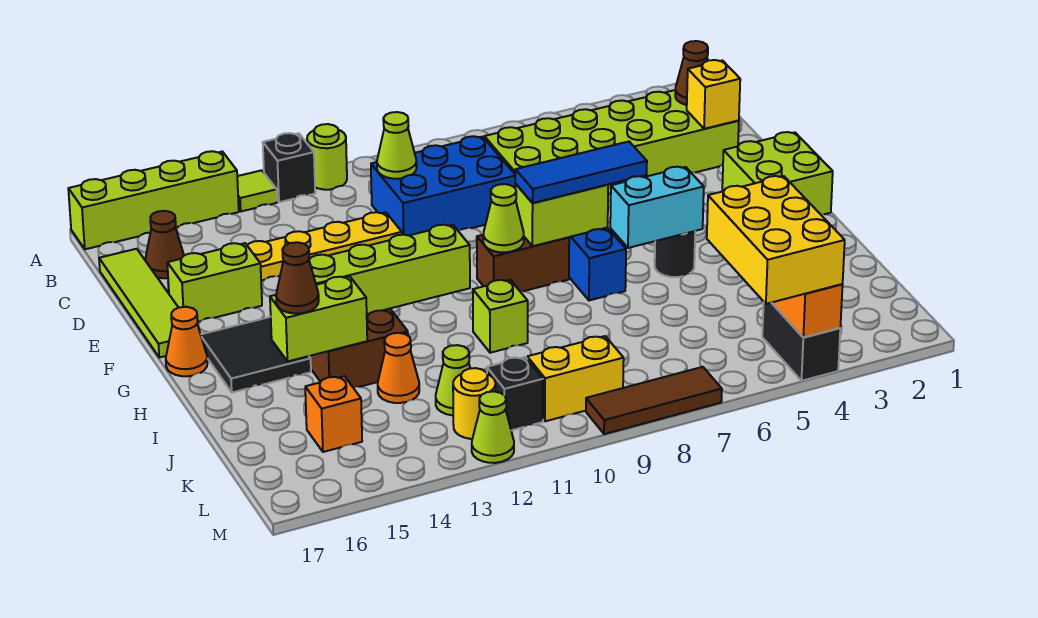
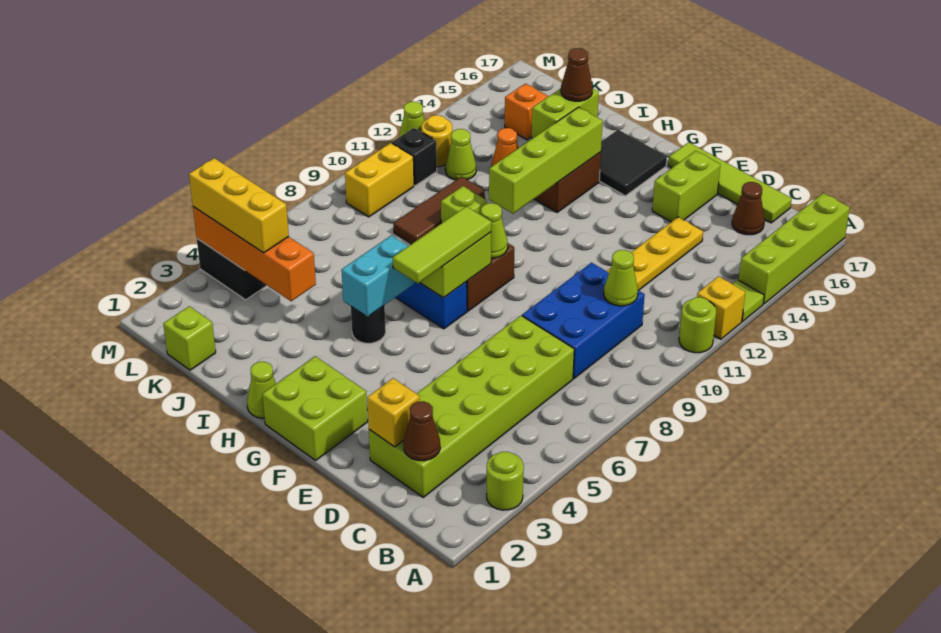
none -> lime 1x1 round brick [486,452,524,510]
black 1x1 brick [263,133,315,202] -> yellow 1x1 brick [697,276,745,339]
blue 1x3 tile [515,142,647,203] -> lime 1x3 tile [393,206,491,283]
orange 1x1 cone [166,307,207,376] -> none
none -> lime 1x1 cone [247,362,276,418]
none -> lime 1x1 brick [163,306,216,370]
yellow 2x3 brick [707,176,845,304] -> yellow 1x3 brick [189,158,289,253]
brown 1x3 tile [586,367,722,434] -> brown 1x3 tile moved to [393,177,485,244]

